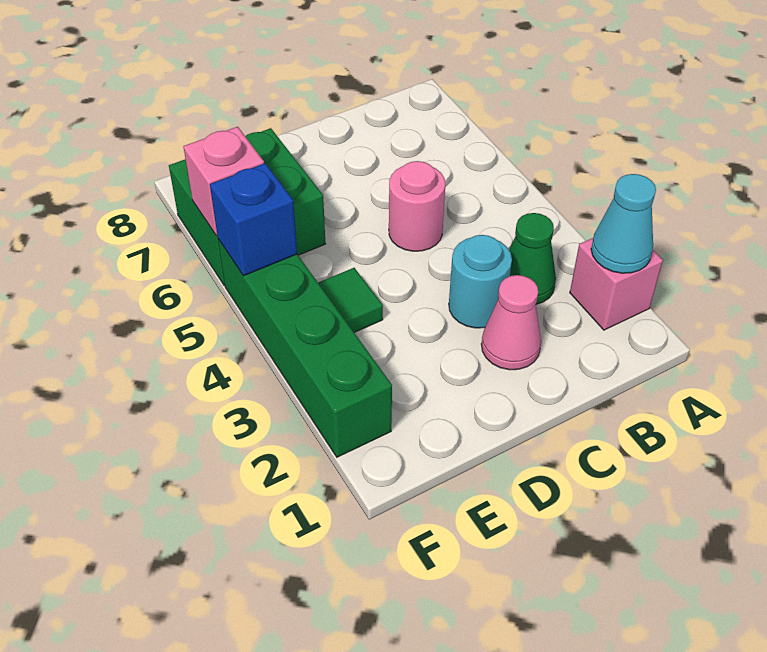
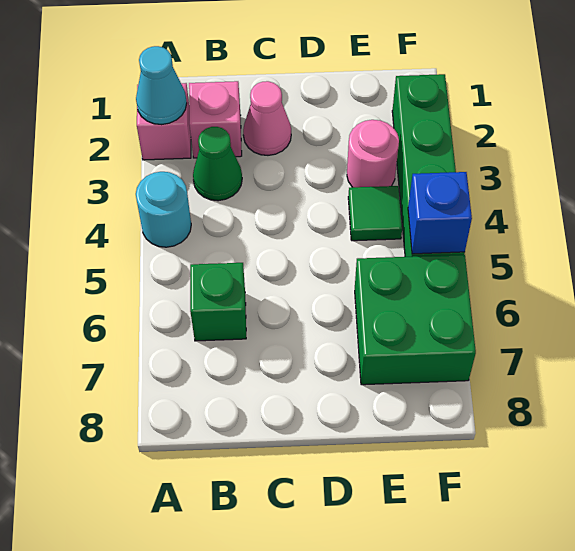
none -> green 1x1 brick [190,263,246,341]
cyan 1x1 round brick [449,235,512,328] -> cyan 1x1 round brick moved to [136,172,191,247]
pink 1x1 round brick [389,161,445,251] -> pink 1x1 round brick moved to [347,120,399,187]
pink 1x1 brick [183,127,264,236] -> pink 1x1 brick moved to [189,81,242,158]

